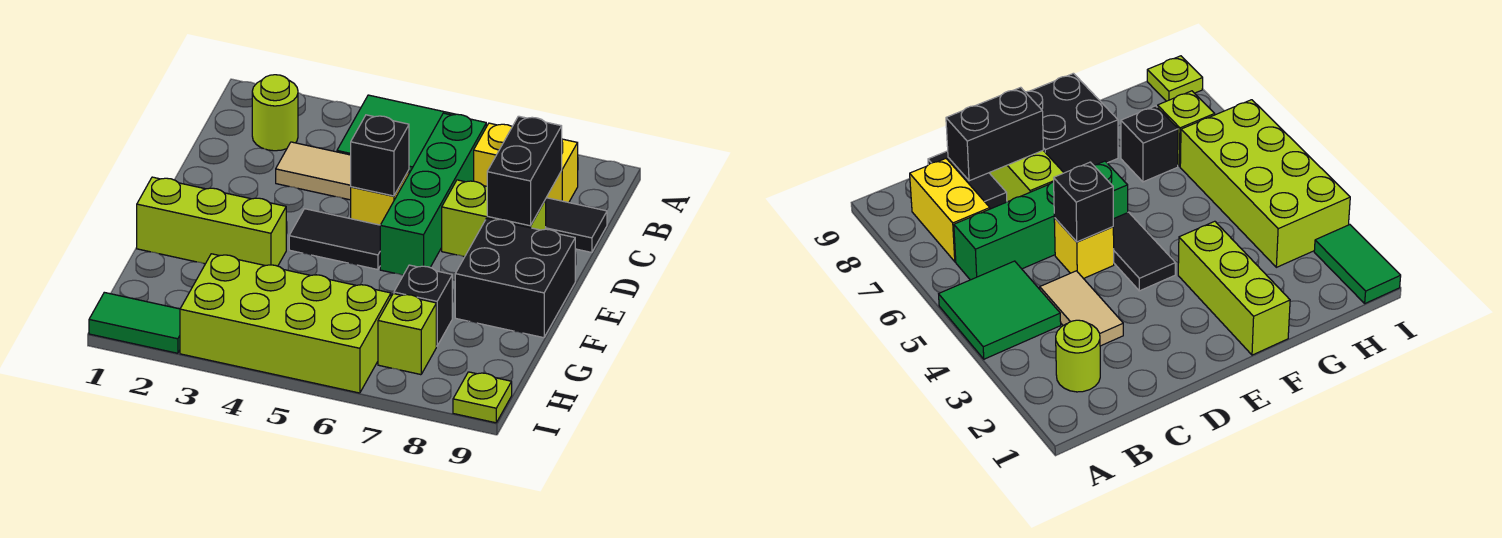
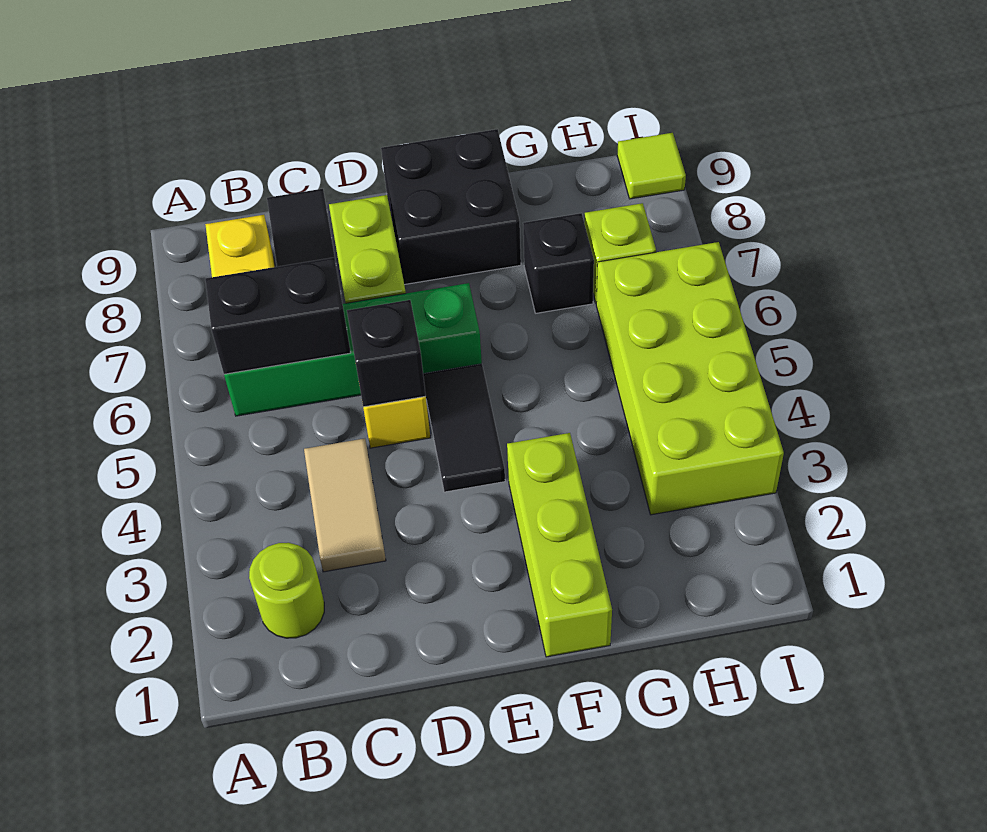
green 2x2 tile [337,95,456,173] -> none
black 1x2 brick [487,116,562,226] -> black 1x2 brick moved to [205,257,351,374]
green 1x2 tile [89,292,180,353] -> none
lime 1x1 plate [453,372,512,423] -> lime 1x1 tile [617,133,686,199]

